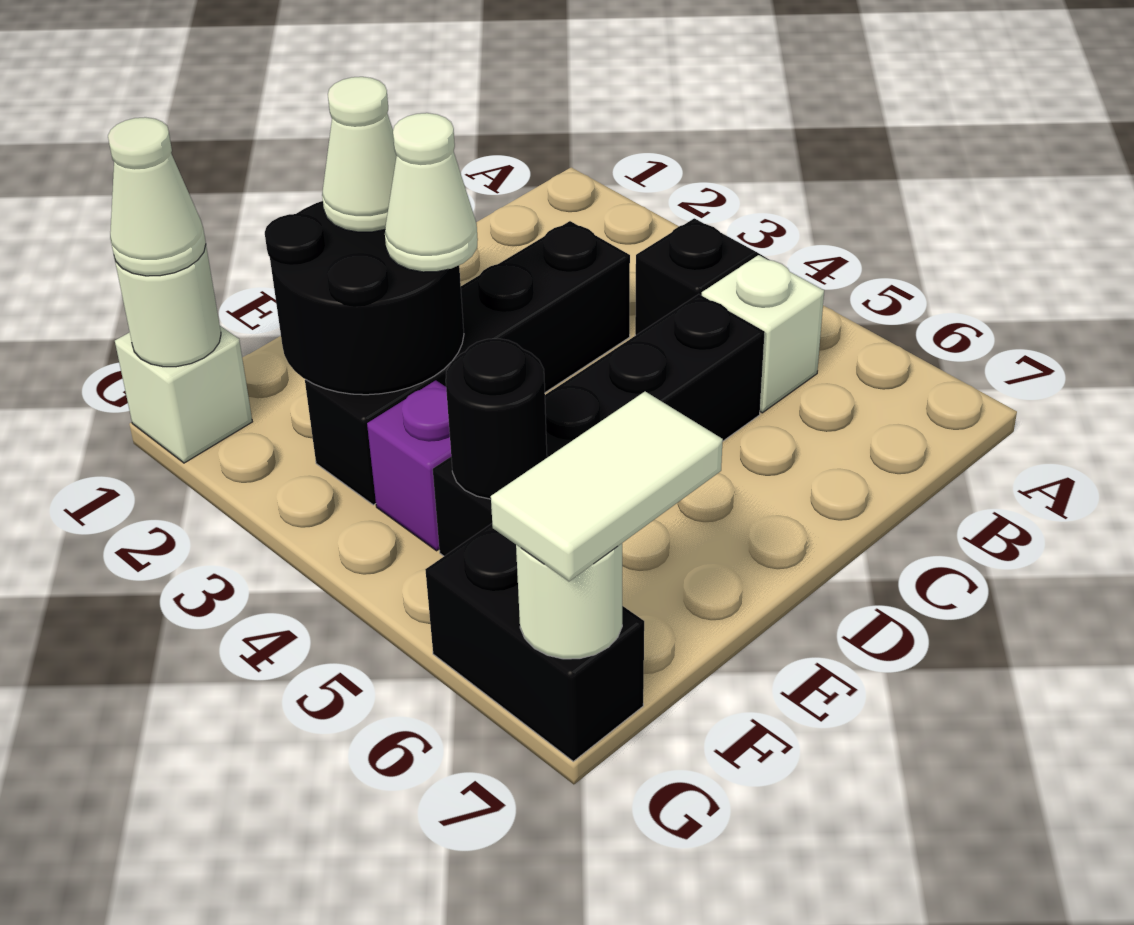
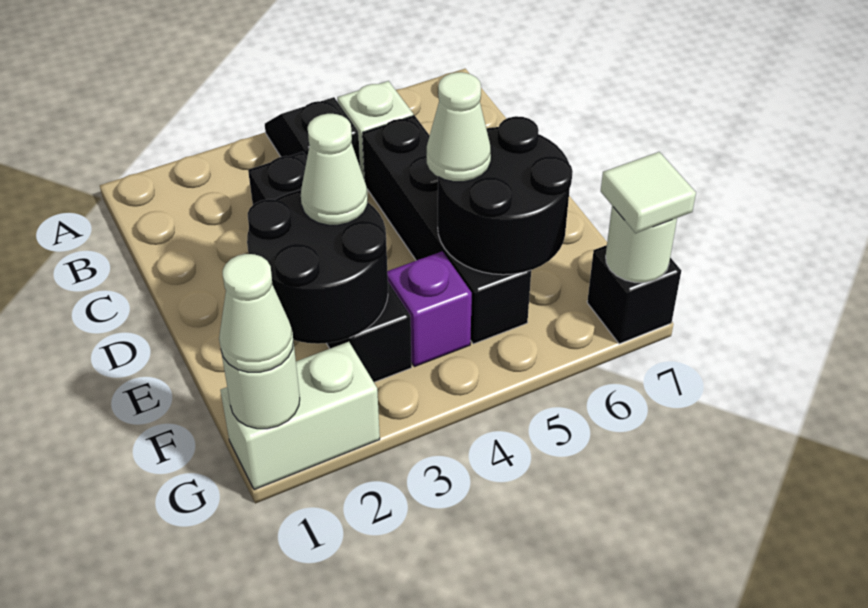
white 1x1 cone [322,77,397,232] -> white 1x1 cone moved to [427,72,491,182]
black 1x1 round brick [446,339,547,499] -> black 2x2 round brick [438,116,573,275]
white 1x2 tile [491,392,723,581] -> white 1x1 tile [601,152,696,233]
white 1x1 brick [115,326,252,463] -> white 1x2 brick [221,342,380,490]
black 1x2 brick [425,524,644,761] -> black 1x1 brick [587,245,681,344]

